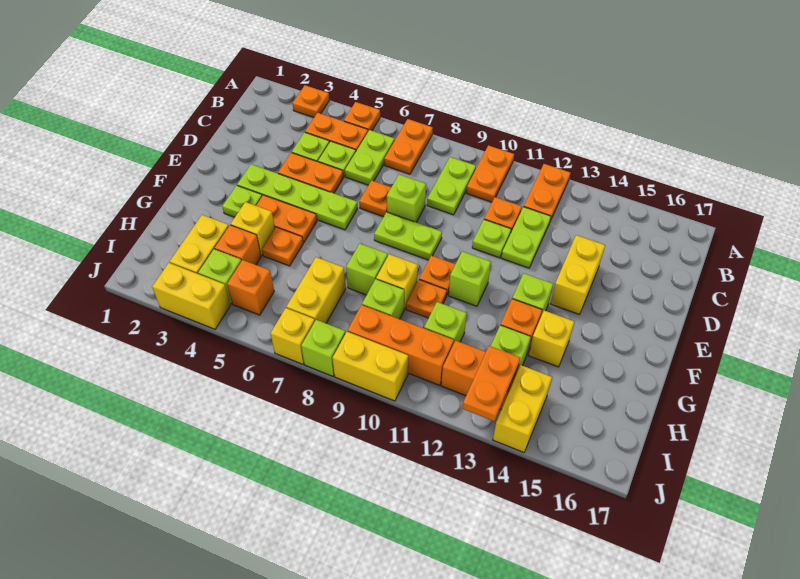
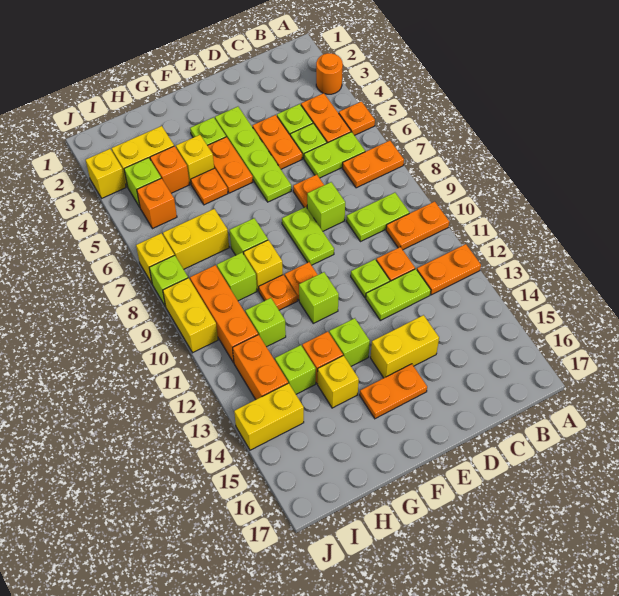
orange 1x1 plate [293,85,329,117] -> orange 1x1 round brick [316,53,343,94]
orange 1x2 plate [462,346,520,421] -> orange 1x2 plate moved to [360,364,427,419]
yellow 1x2 brick [152,263,231,329] -> yellow 1x1 brick [86,149,126,198]

